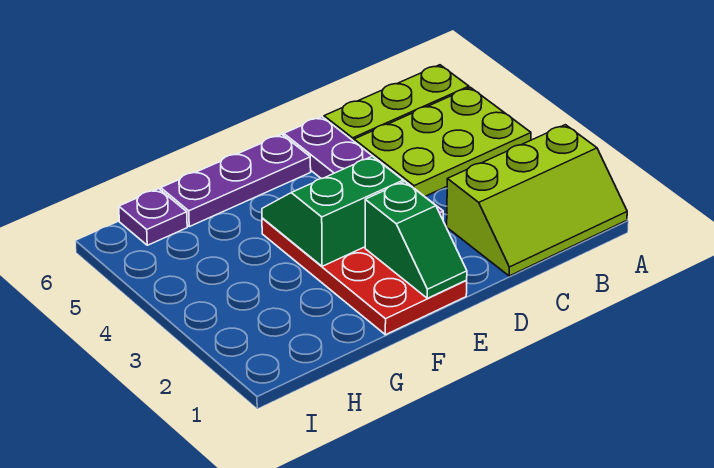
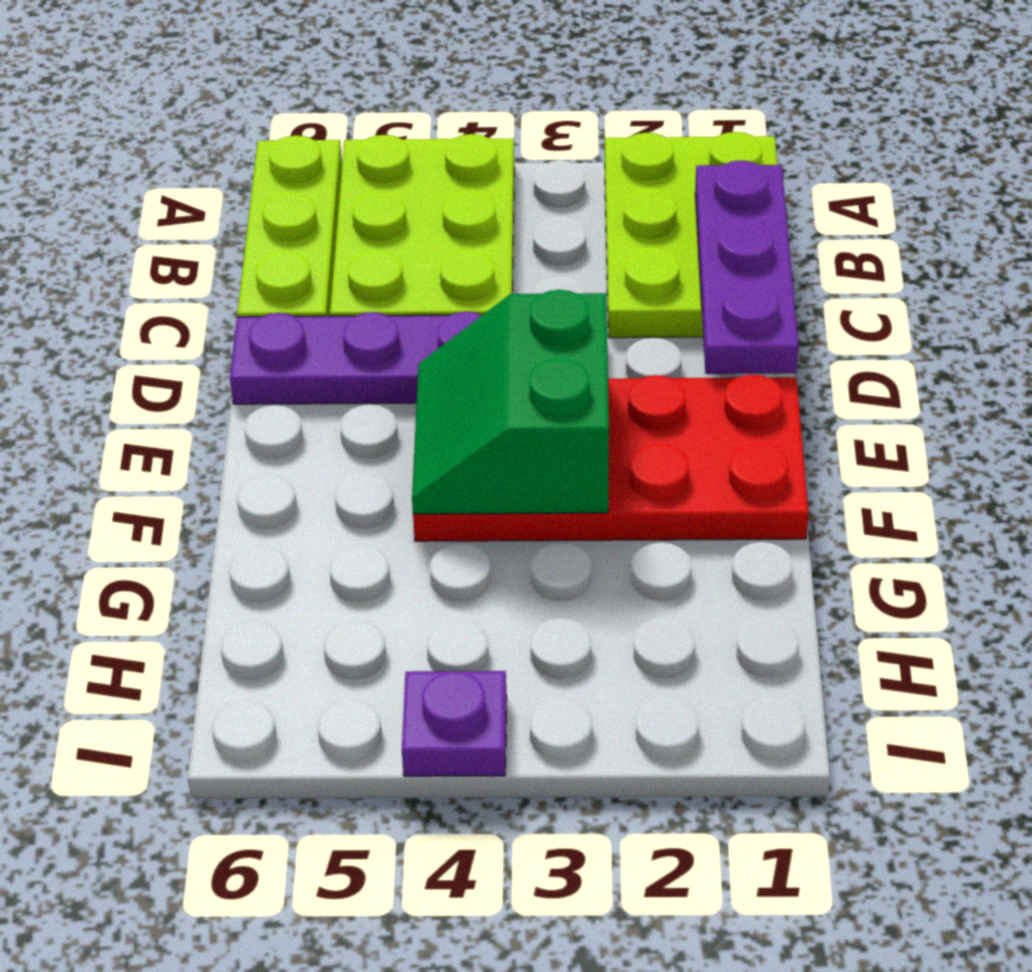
lime 2x3 slope [447,125,627,276] -> lime 2x3 plate [605,132,778,338]
green 1x2 slope [365,181,467,298] -> none
purple 1x3 plate [161,134,311,227] -> purple 1x3 plate moved to [695,160,798,374]
purple 1x1 plate [119,189,187,245] -> purple 1x1 plate moved to [402,671,507,776]

